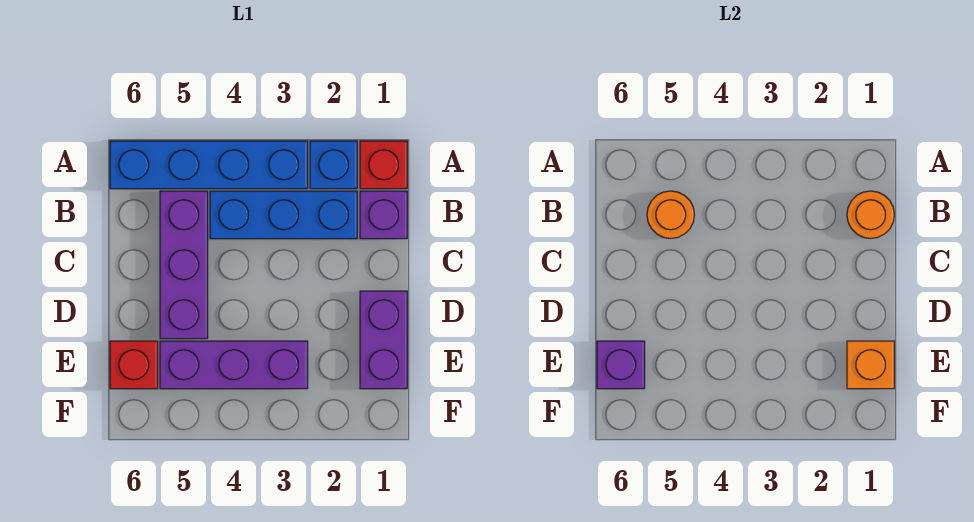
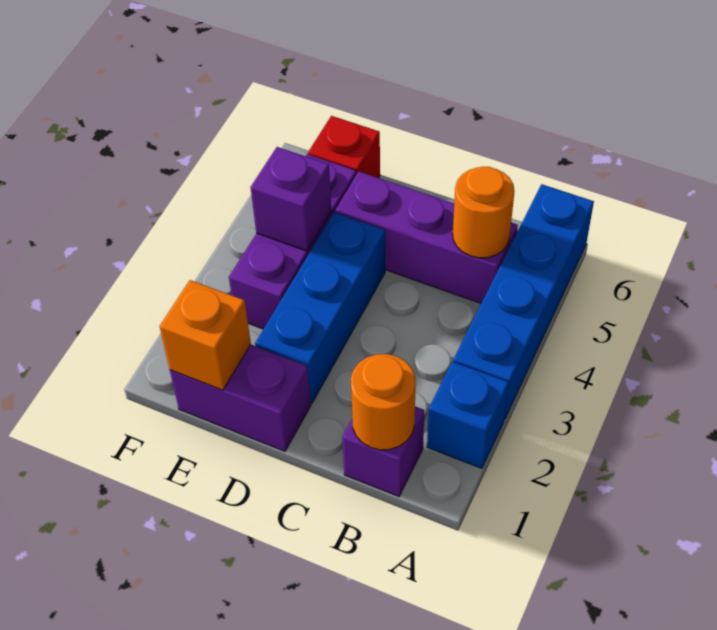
red 1x1 brick [360,141,407,189] -> none
blue 1x3 brick [210,191,357,239] -> blue 1x3 brick moved to [255,212,385,403]
purple 1x1 brick [597,341,645,389] -> purple 1x1 brick moved to [251,147,331,251]

